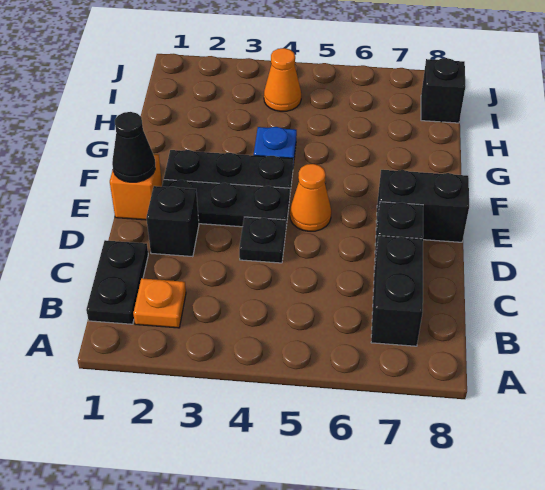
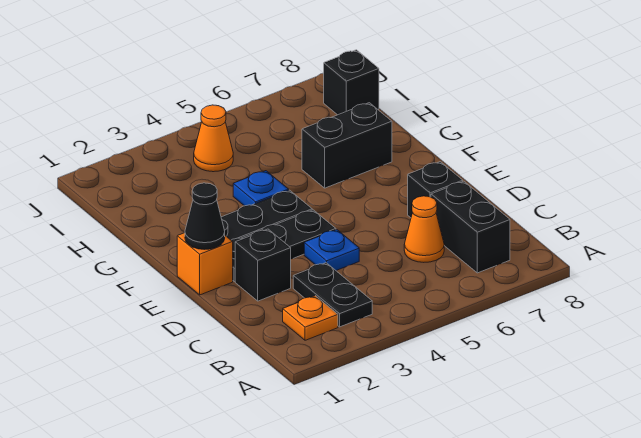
black 1x2 plate [86,240,148,324] -> black 1x2 plate moved to [293,263,372,327]
black 1x1 plate [239,217,286,263] -> blue 1x1 plate [304,230,359,270]
orange 1x1 cone [290,164,331,231] -> orange 1x1 cone moved to [404,196,444,262]
black 1x2 brick [376,170,469,242] -> black 1x2 brick moved to [302,103,392,188]

